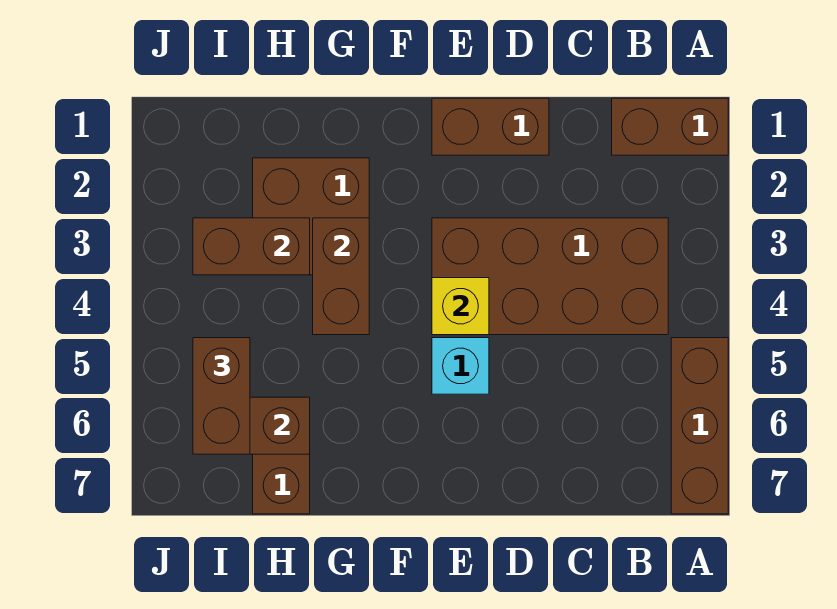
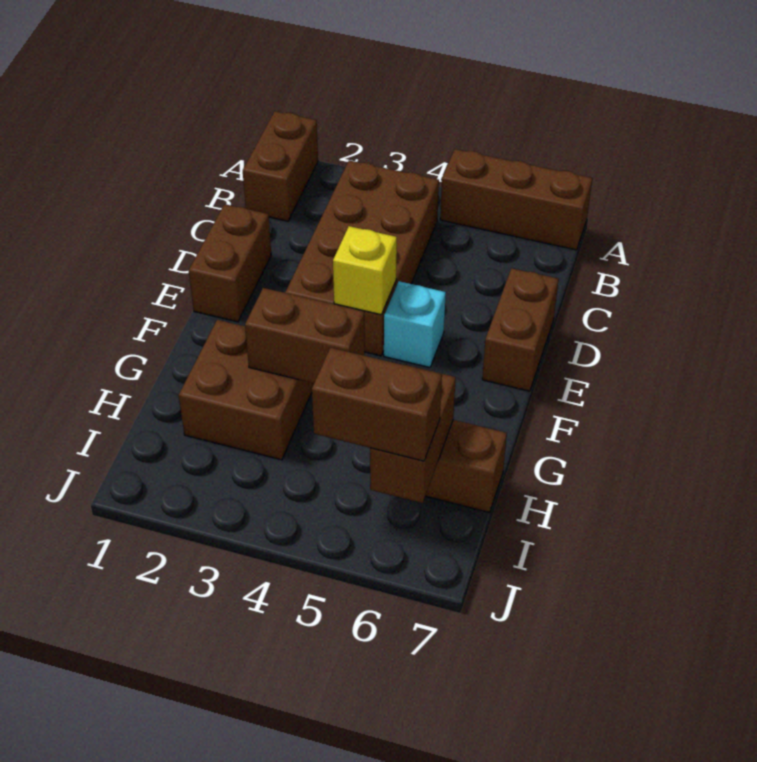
brown 1x2 brick [193,218,310,275] -> brown 1x2 brick moved to [482,268,559,391]

